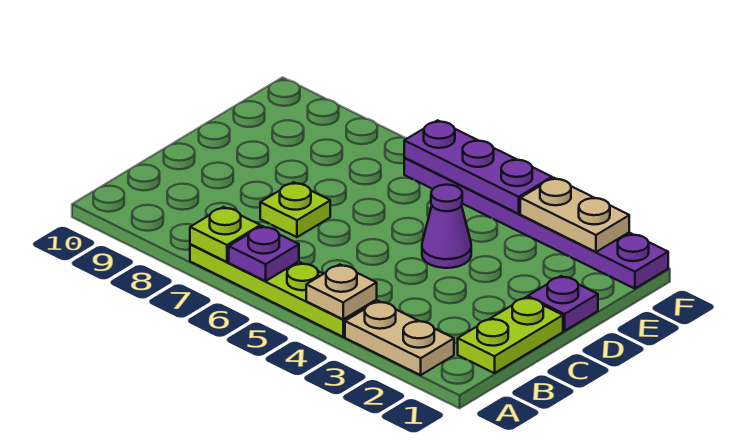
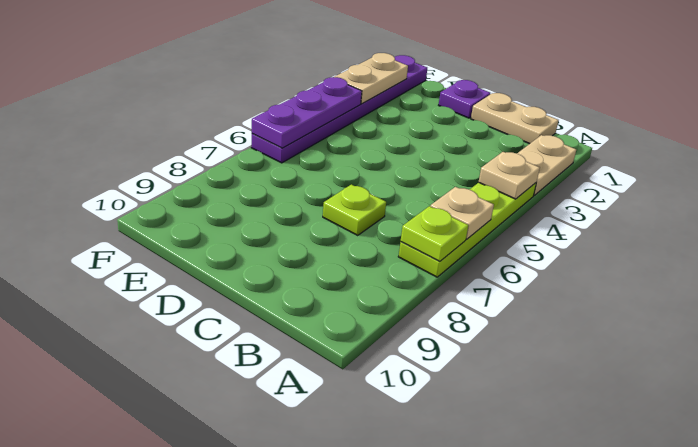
purple 1x1 plate [229,226,299,281] -> tan 1x1 plate [430,187,494,239]
lime 1x2 plate [458,297,563,373] -> tan 1x2 plate [471,93,559,144]
purple 1x1 cone [422,185,471,268] -> none

